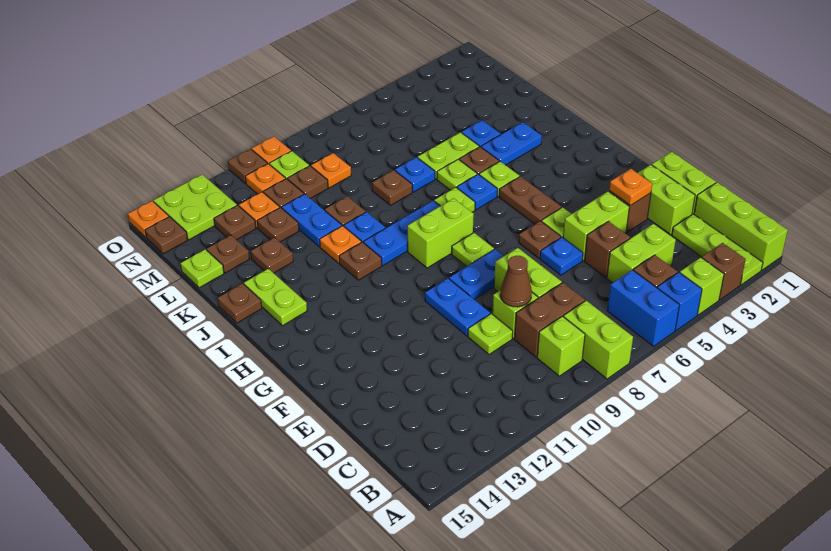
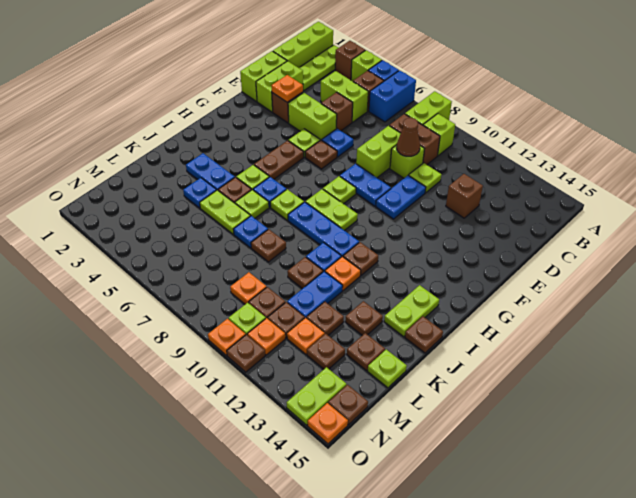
none -> brown 1x1 brick [446,174,483,218]
lime 1x2 brick [408,198,474,268] -> lime 1x2 plate [306,189,358,231]
lime 2x2 plate [154,175,237,240] -> lime 1x2 plate [287,367,346,425]

